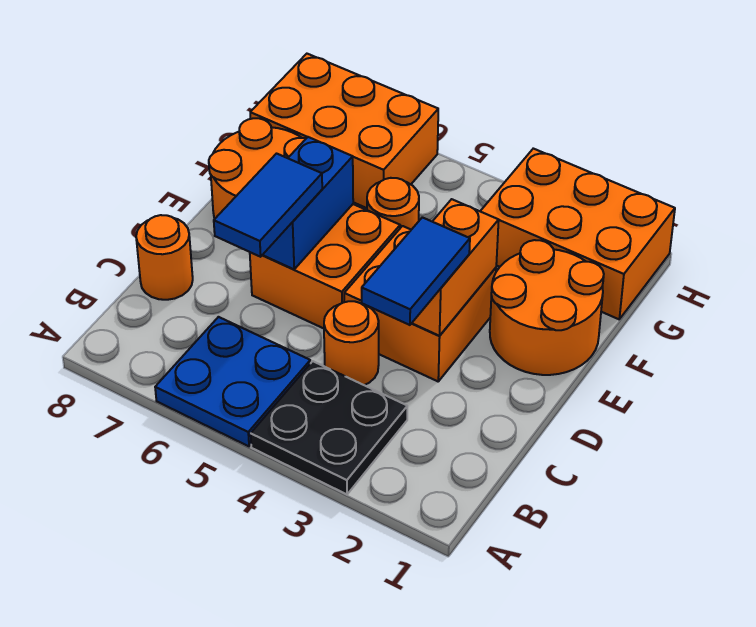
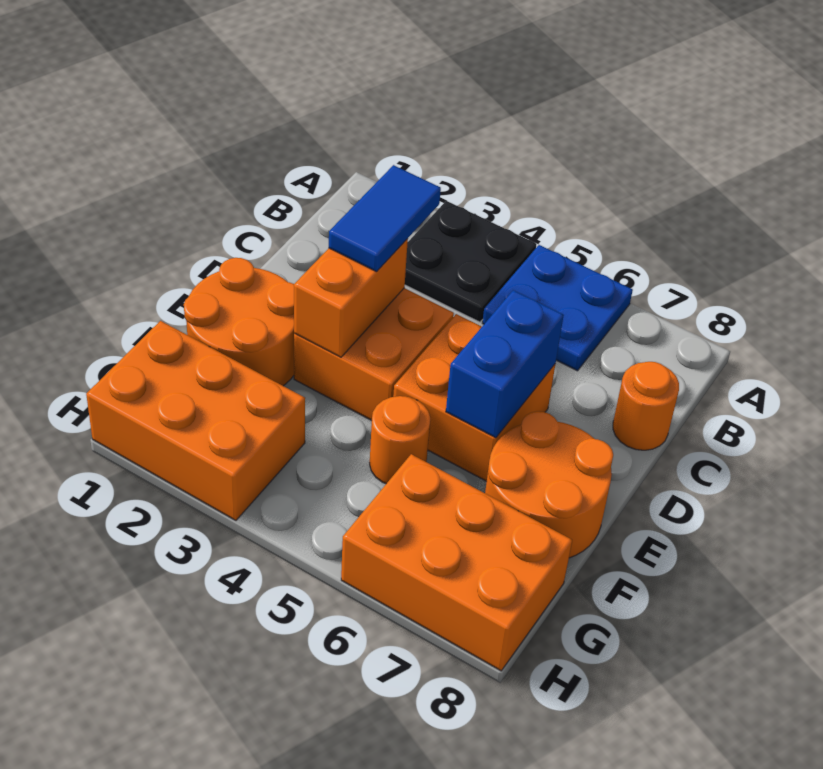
orange 1x1 round brick [324,301,379,385] -> none
blue 1x2 tile [214,154,322,257] -> none

